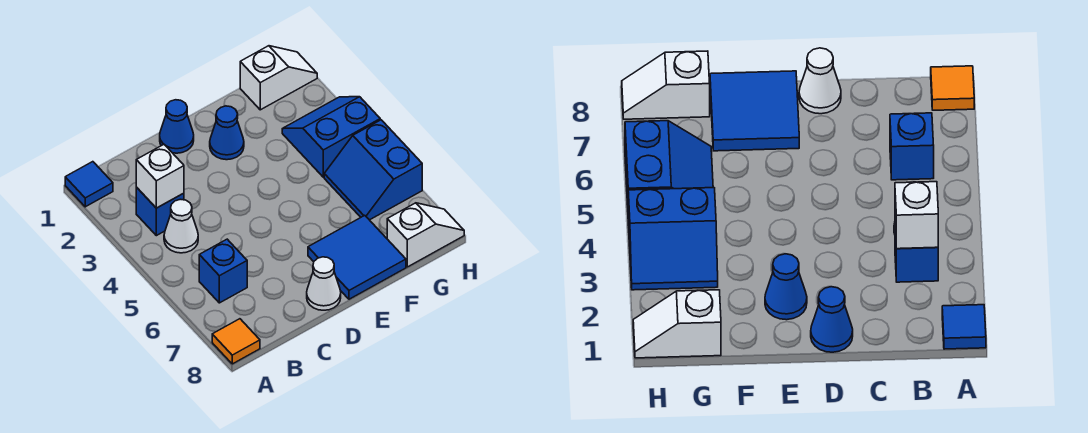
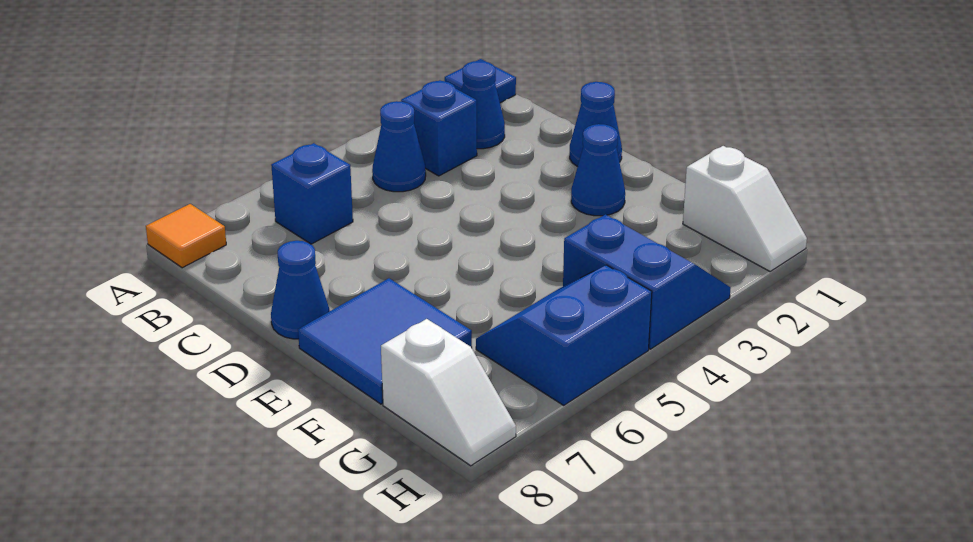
none -> blue 1x1 cone [461,61,505,149]
white 1x1 brick [136,145,184,208] -> none
white 1x1 cone [164,199,198,253] -> blue 1x1 cone [372,101,426,192]
white 1x1 cone [307,257,341,310] -> blue 1x1 cone [271,241,330,339]

